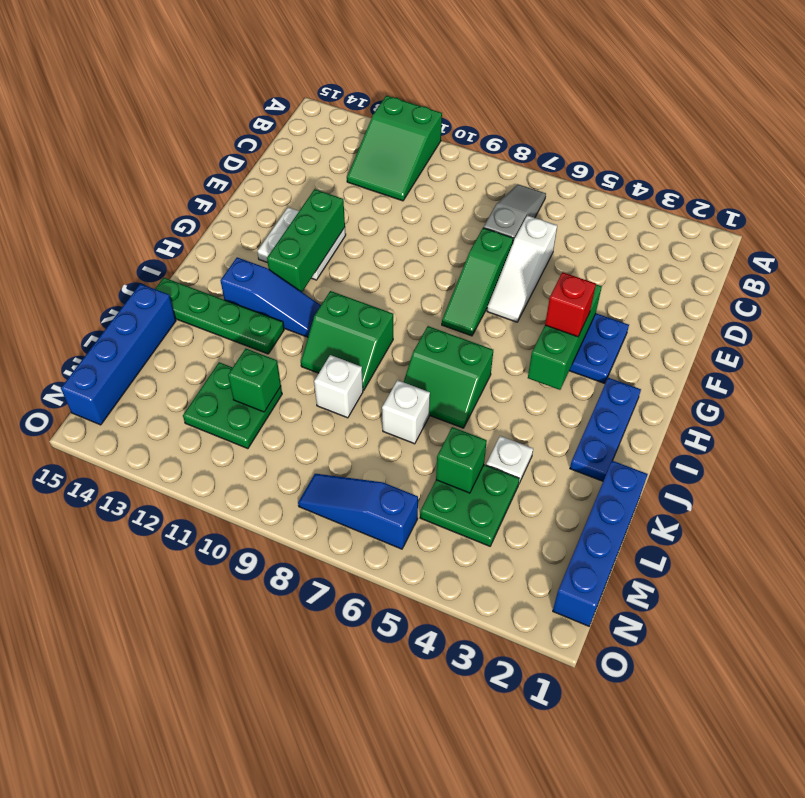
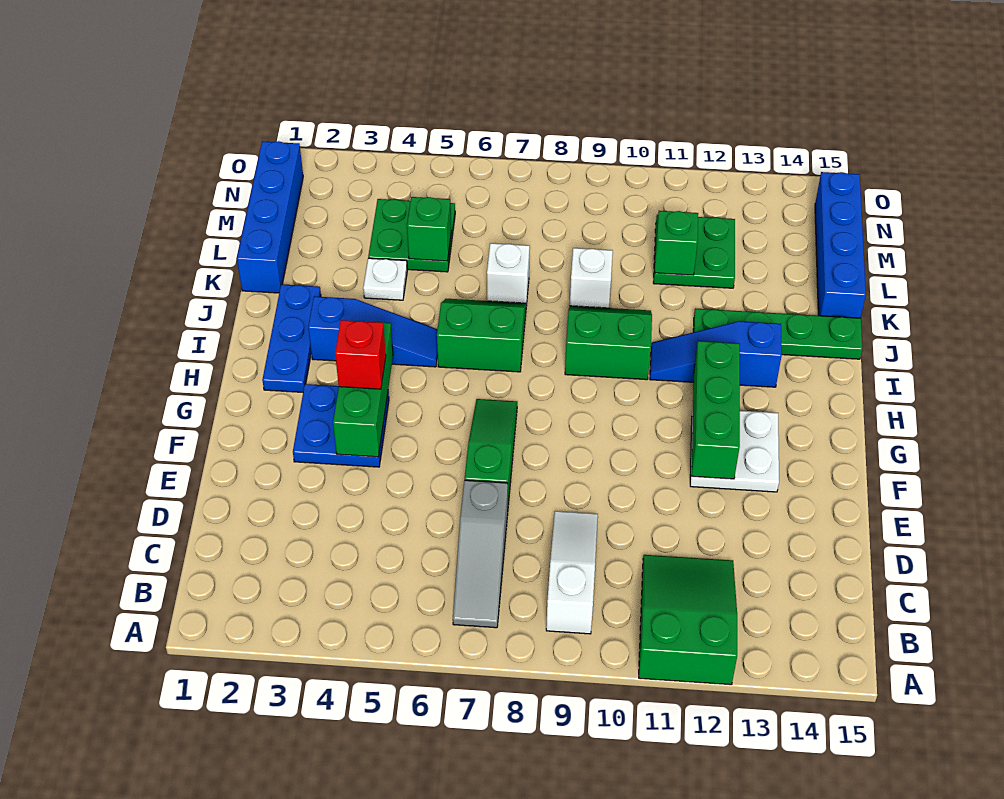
white 1x3 slope [487,215,557,322] -> white 1x3 slope moved to [546,511,598,634]
blue 1x3 slope [298,474,418,549] -> blue 1x3 slope moved to [308,296,438,367]

